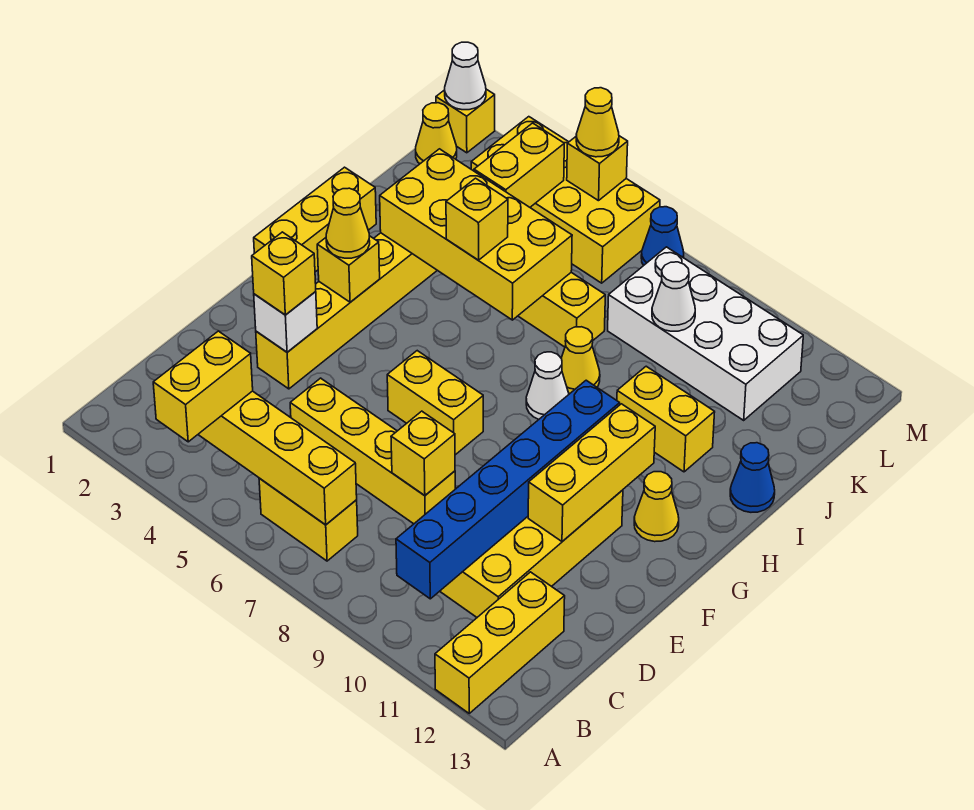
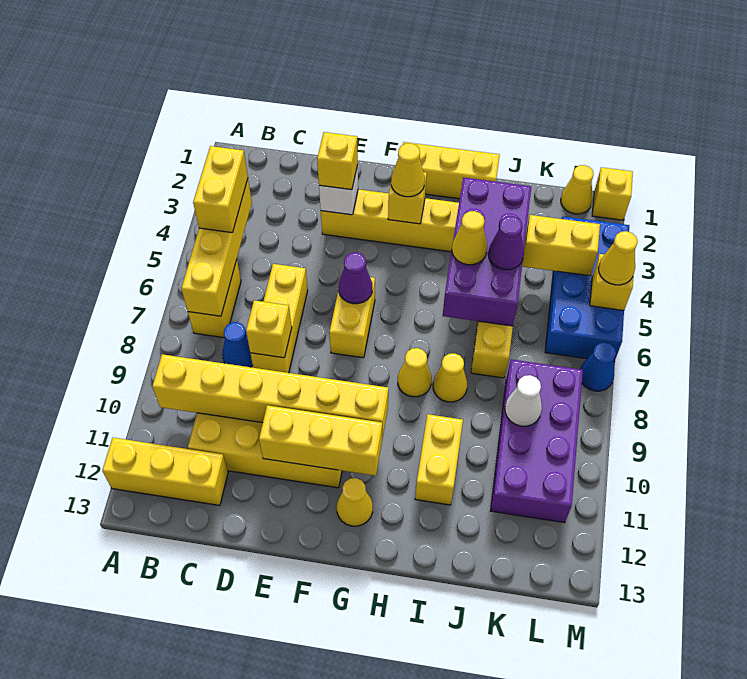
yellow 1x2 brick [153,331,253,442] -> yellow 1x2 brick turned to [193,146,248,233]
blue 1x6 brick [396,380,620,599] -> yellow 1x6 brick [152,354,388,439]
yellow 1x4 brick [290,378,455,524] -> yellow 1x3 brick [250,264,308,373]
none -> purple 1x1 cone [339,252,372,304]
white 1x1 cone [526,352,569,419] -> yellow 1x1 cone [398,348,432,397]
yellow 2x4 brick [380,149,572,320] -> purple 2x4 brick [443,177,531,326]
yellow 1x1 brick [446,178,508,260] -> yellow 1x1 cone [452,211,487,265]
blue 1x1 cone [730,443,775,512] -> blue 1x1 cone moved to [222,322,253,367]
none -> purple 1x1 cone [488,216,524,270]
white 2x4 brick [608,247,803,420] -> purple 2x4 brick [491,360,583,523]
yellow 2x4 brick [471,117,660,283] -> blue 2x4 brick [545,216,629,362]
white 1x1 cone [445,42,486,110] -> none

